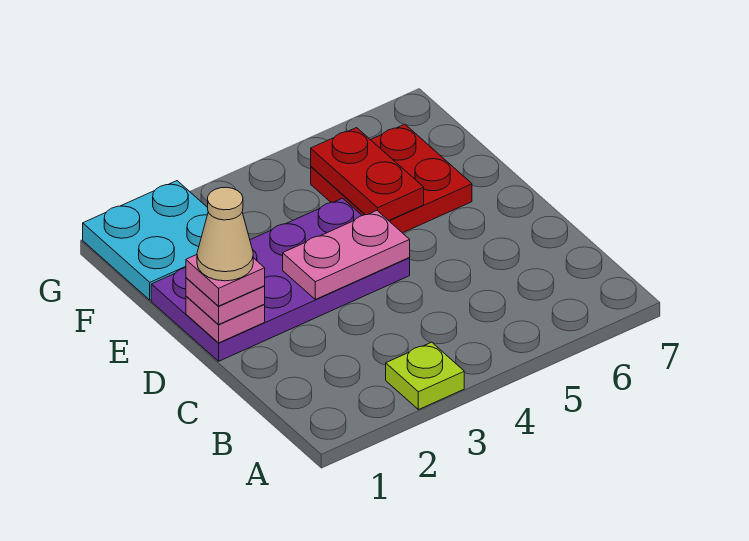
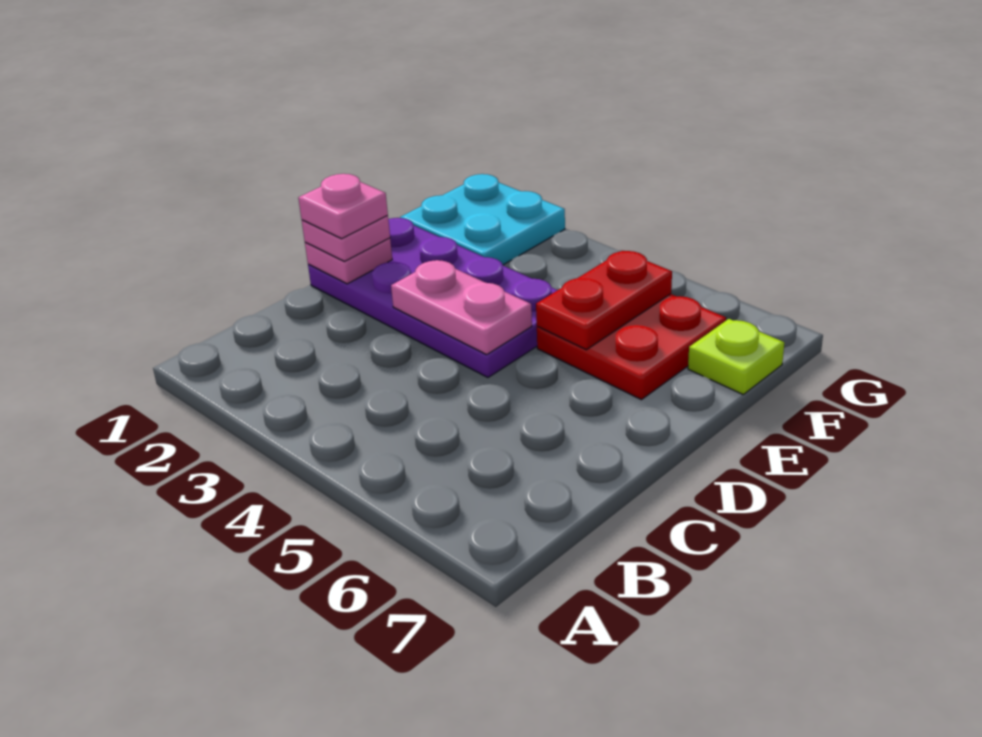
lime 1x1 plate [386,342,464,410] -> lime 1x1 plate moved to [688,319,784,394]
tan 1x1 cone [197,187,253,281] -> none

